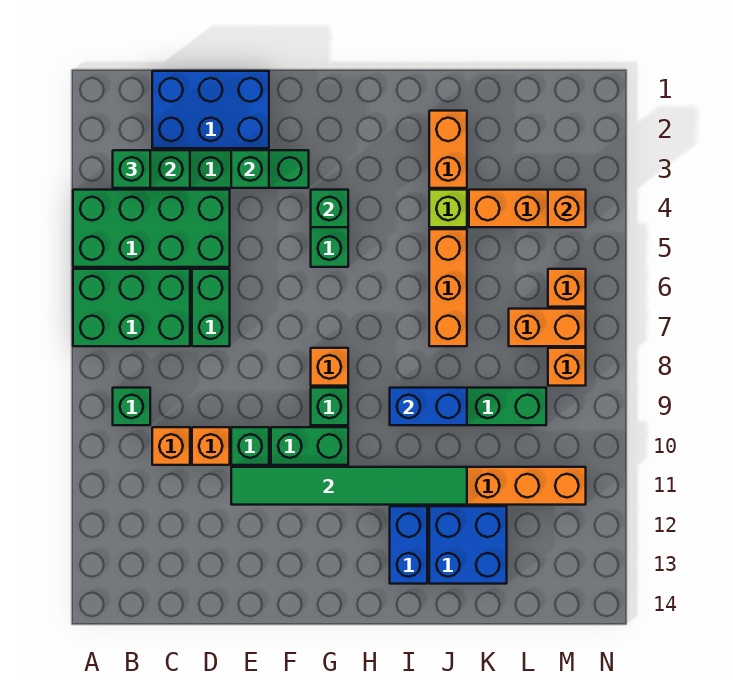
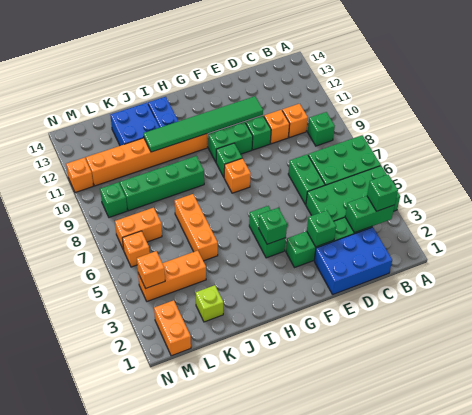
blue 1x2 brick [390,388,467,425] -> none
orange 1x2 brick [429,111,467,188] -> orange 1x2 brick moved to [154,300,191,356]
lime 1x1 brick [429,190,467,227] -> lime 1x1 brick moved to [196,285,223,322]
orange 1x1 brick [548,348,586,386] -> orange 1x1 brick moved to [66,158,93,193]
none -> green 1x1 brick [100,182,127,217]

